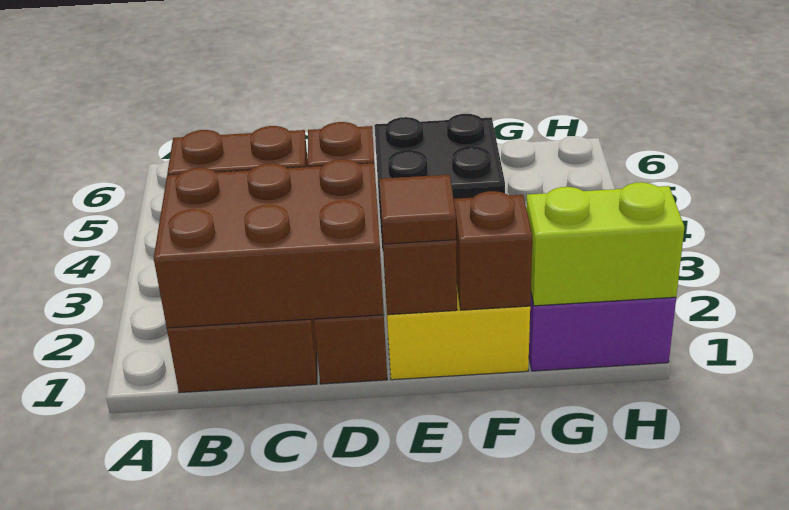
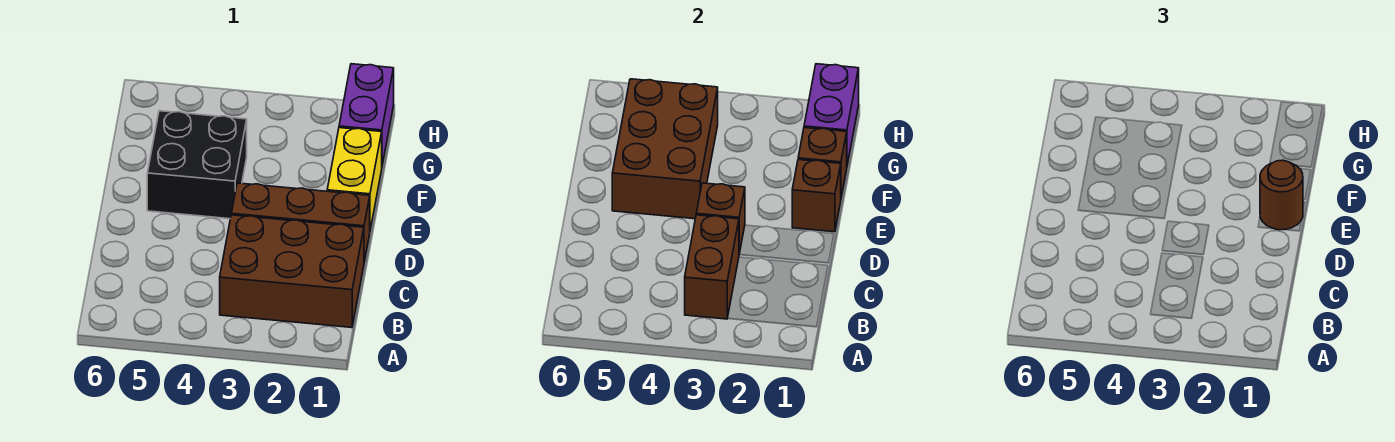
brown 2x3 brick [154,159,384,328] -> brown 2x3 brick moved to [612,79,718,219]
brown 1x1 tile [379,175,456,244] -> brown 1x1 round brick [1260,160,1303,230]
lime 1x2 brick [526,182,685,306] -> purple 1x2 brick [804,64,859,165]

